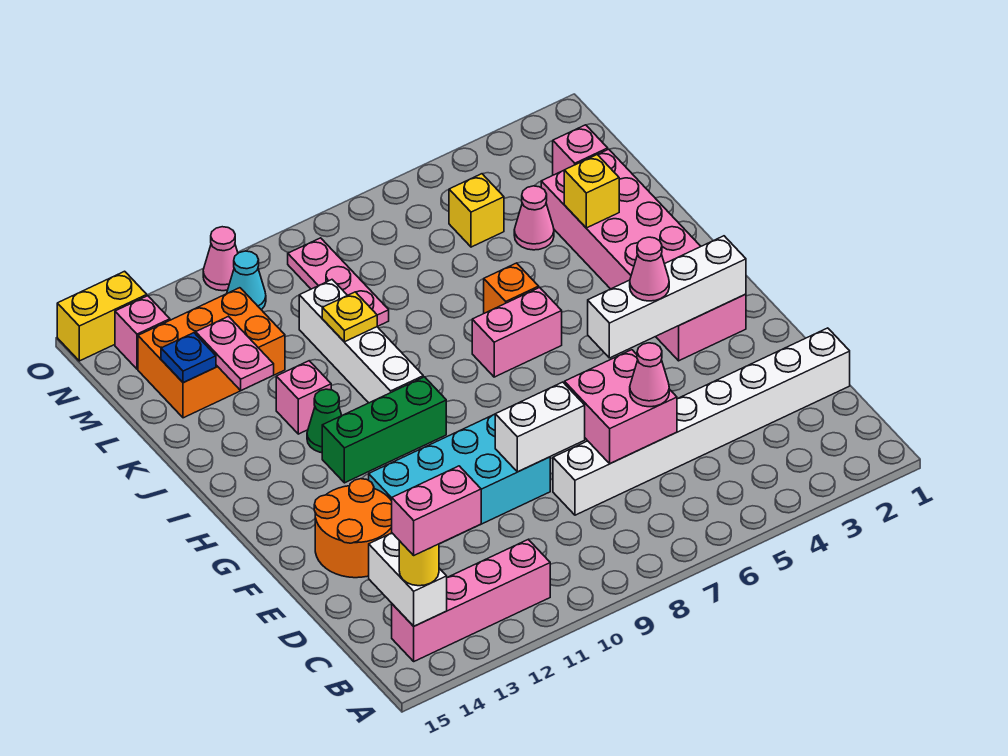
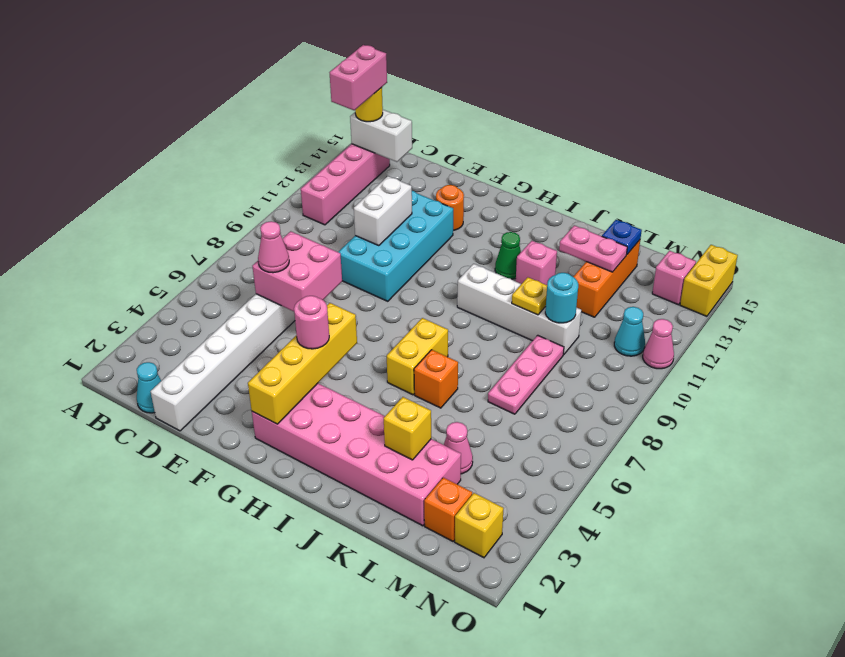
none -> cyan 1x1 cone [137,362,161,413]
white 1x2 brick [495,382,585,472] -> white 1x2 brick moved to [354,176,412,246]
orange 2x2 round brick [314,479,392,578] -> orange 1x1 round brick [436,185,464,230]
white 1x4 brick [588,236,746,358] -> yellow 1x4 brick [248,303,357,424]
pink 1x1 cone [630,237,669,301] -> pink 1x1 round brick [294,296,329,349]
green 1x3 brick [322,377,446,483] -> none
pink 1x2 brick [472,287,562,377] -> yellow 1x2 brick [387,318,448,395]
pink 1x3 plate [288,238,389,327] -> pink 1x3 plate turned to [488,335,564,414]
none -> cyan 1x1 round brick [545,273,578,323]
orange 2x3 brick [138,288,285,418] -> orange 1x3 brick [574,240,640,317]
pink 1x1 brick [553,125,608,175] -> orange 1x1 brick [424,478,472,541]
yellow 1x1 brick [449,174,504,247] -> yellow 1x1 brick moved to [455,493,504,558]

